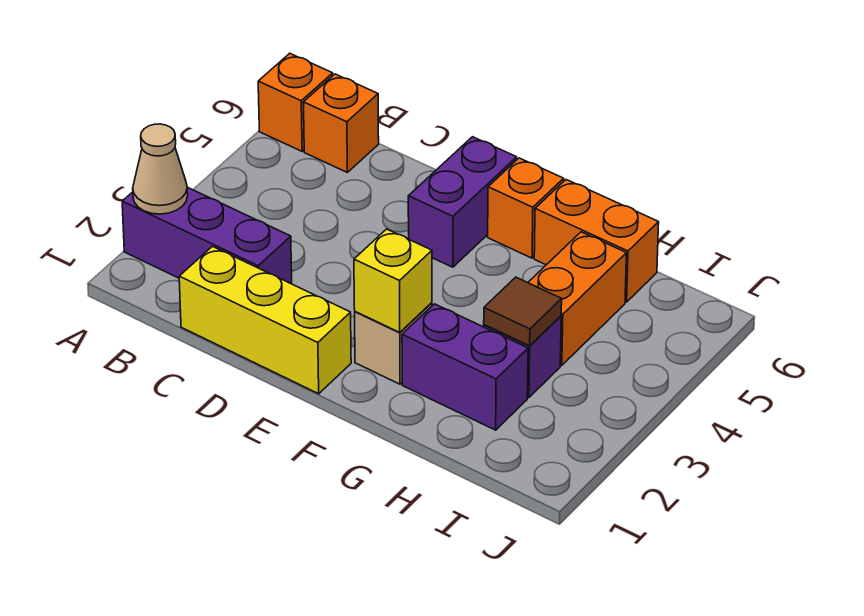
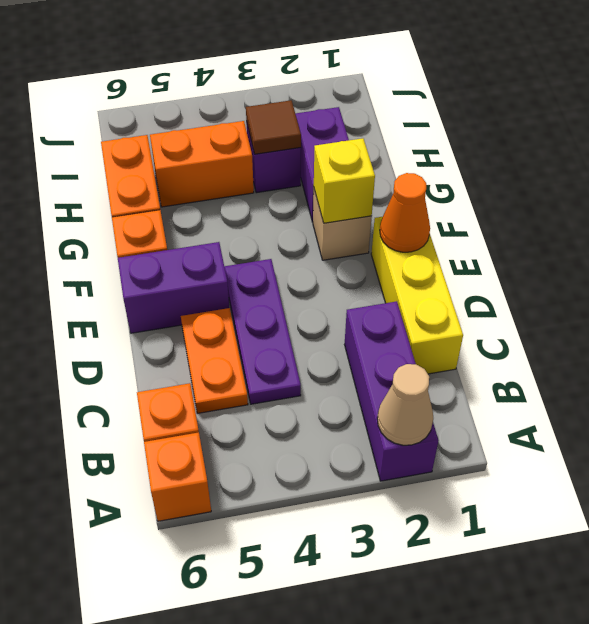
none -> purple 1x3 plate [224,259,301,404]
none -> orange 1x2 plate [181,308,248,413]
none -> orange 1x1 cone [380,173,430,252]

